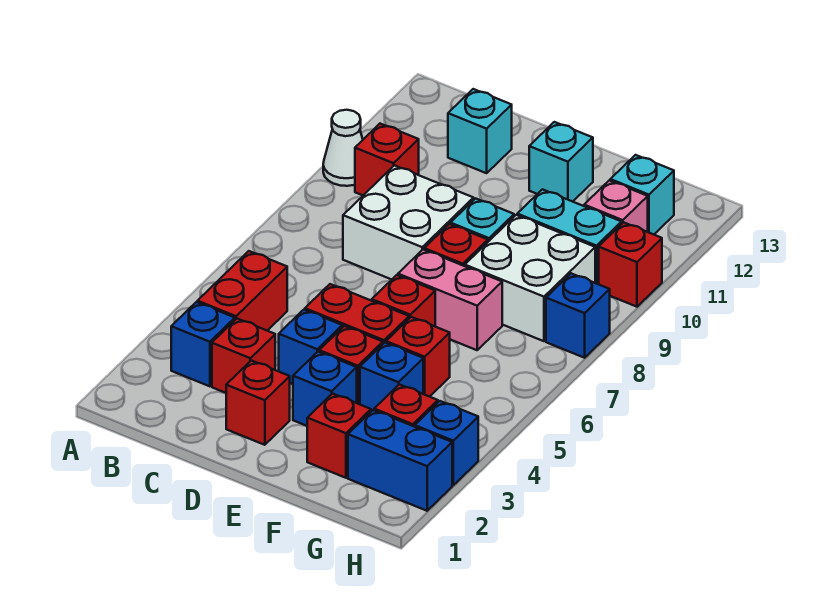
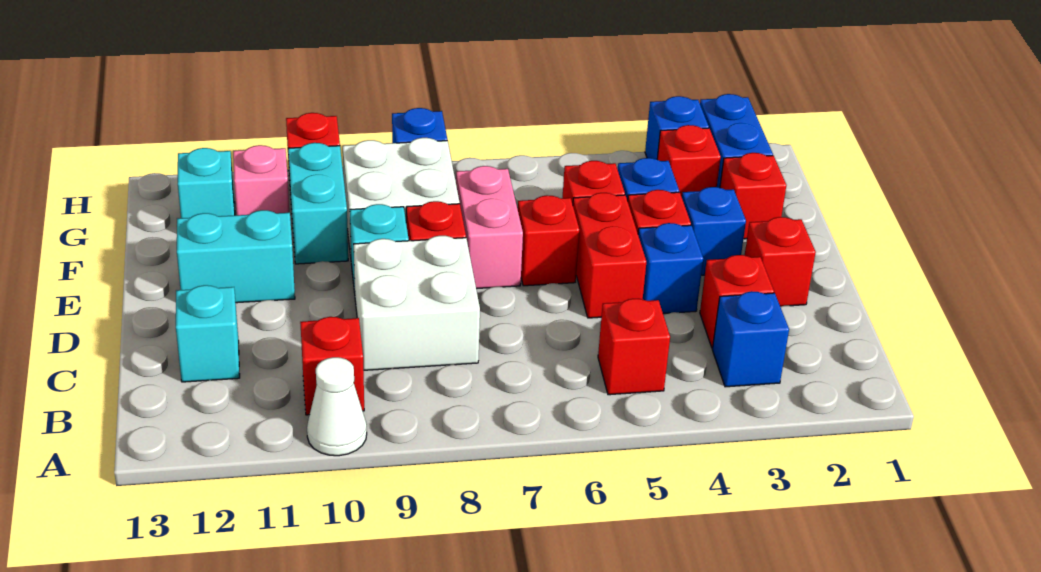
red 1x2 brick [197,251,287,331] -> red 1x1 brick [598,299,670,395]
cyan 1x1 brick [529,122,593,202] -> cyan 1x2 brick [177,210,295,303]

